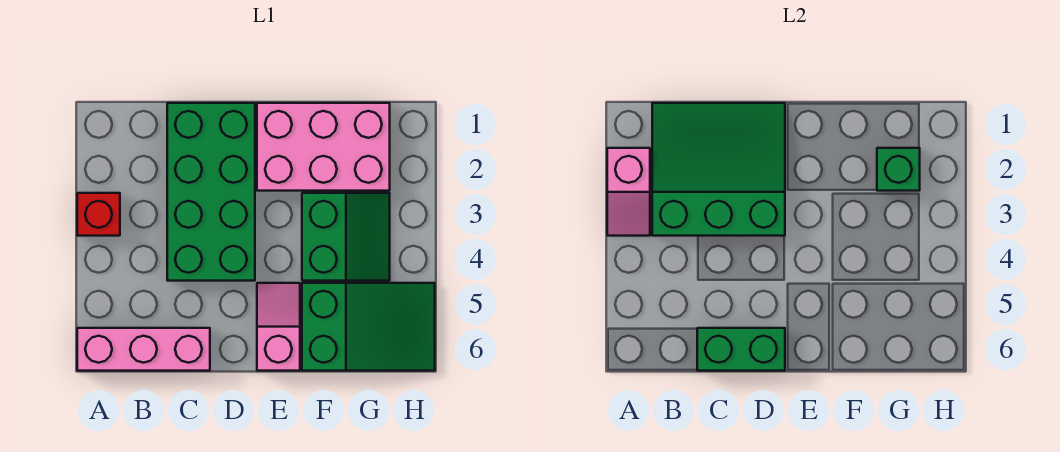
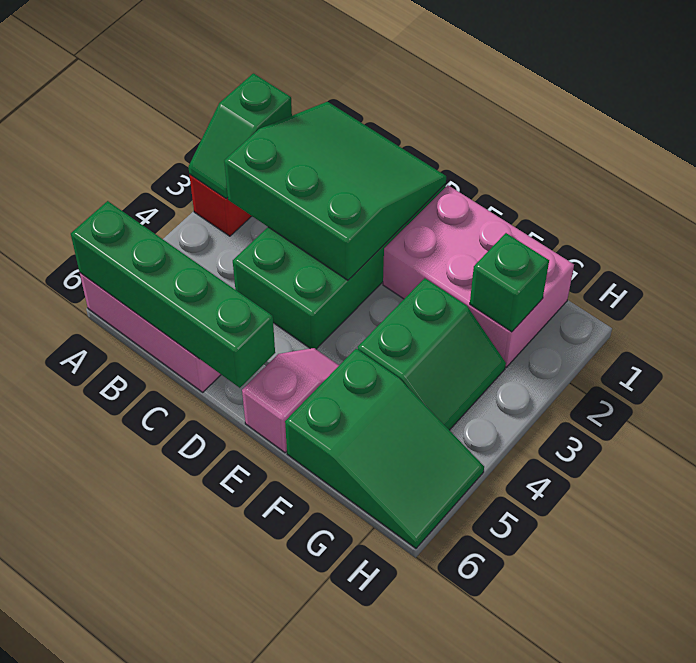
pink 1x2 slope [607,148,650,236] -> green 1x2 slope [188,73,292,199]
green 1x2 brick [697,328,785,371] -> green 1x4 brick [71,201,275,388]

